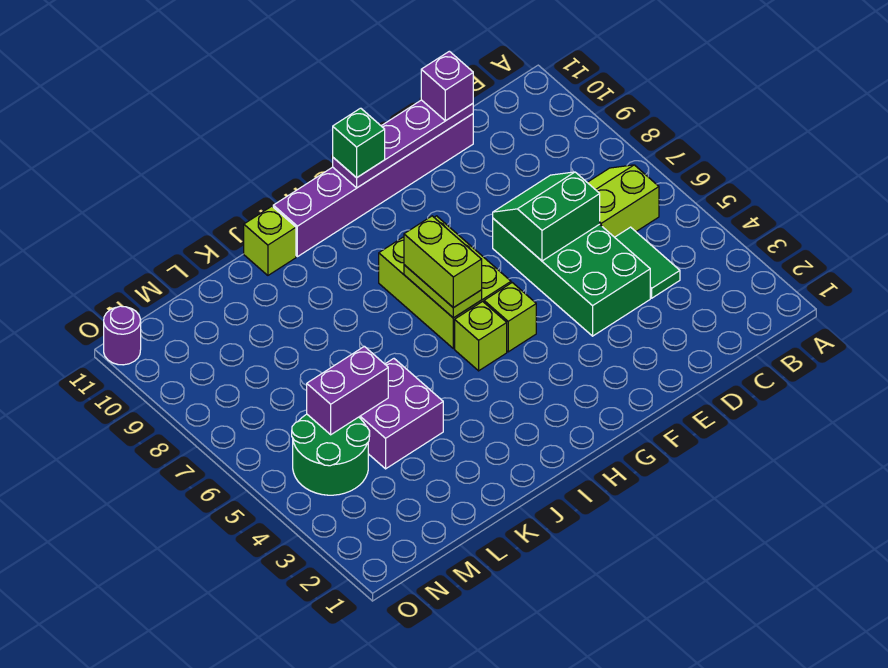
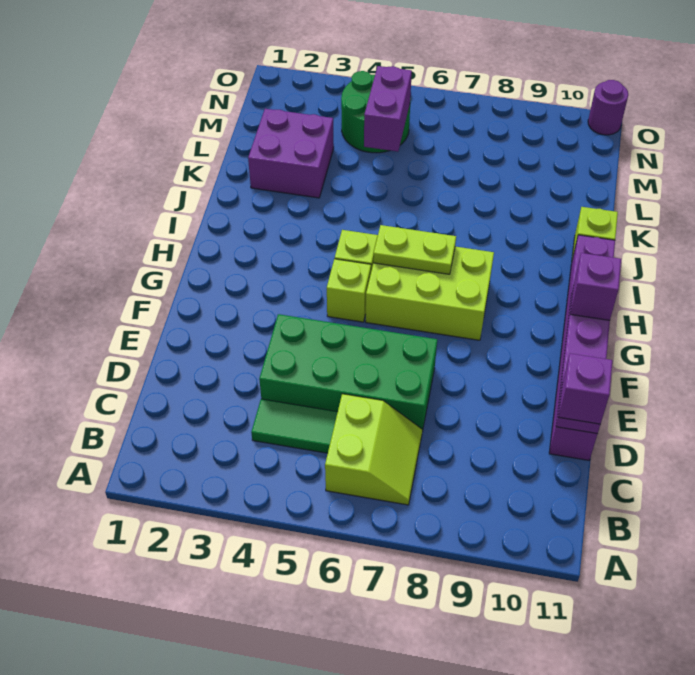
green 2x2 slope [493,172,600,261] -> none
green 1x1 brick [333,108,385,178] -> purple 1x1 brick [570,253,621,320]
lime 1x2 brick [404,216,482,308] -> none
purple 2x2 brick [359,359,443,469] -> purple 2x2 brick moved to [248,109,334,198]

